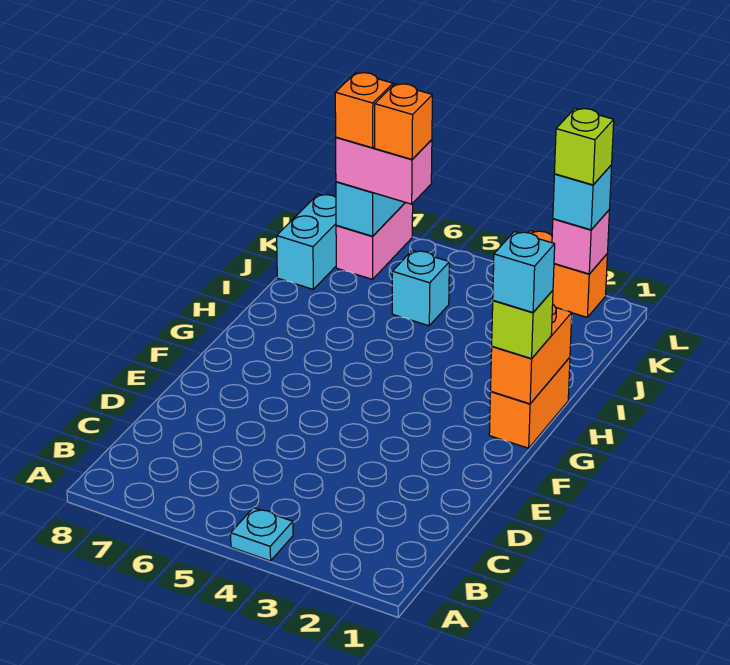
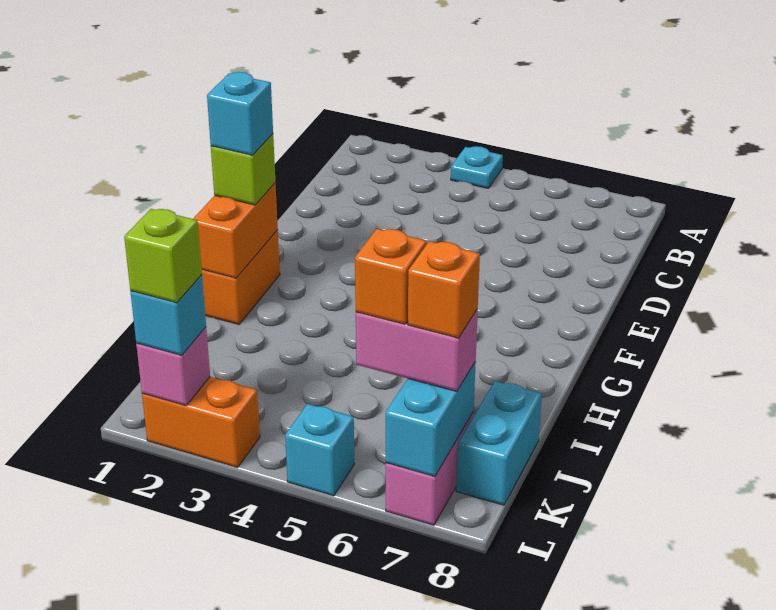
cyan 1x1 brick [392,250,449,326] -> cyan 1x1 brick moved to [285,404,354,496]

